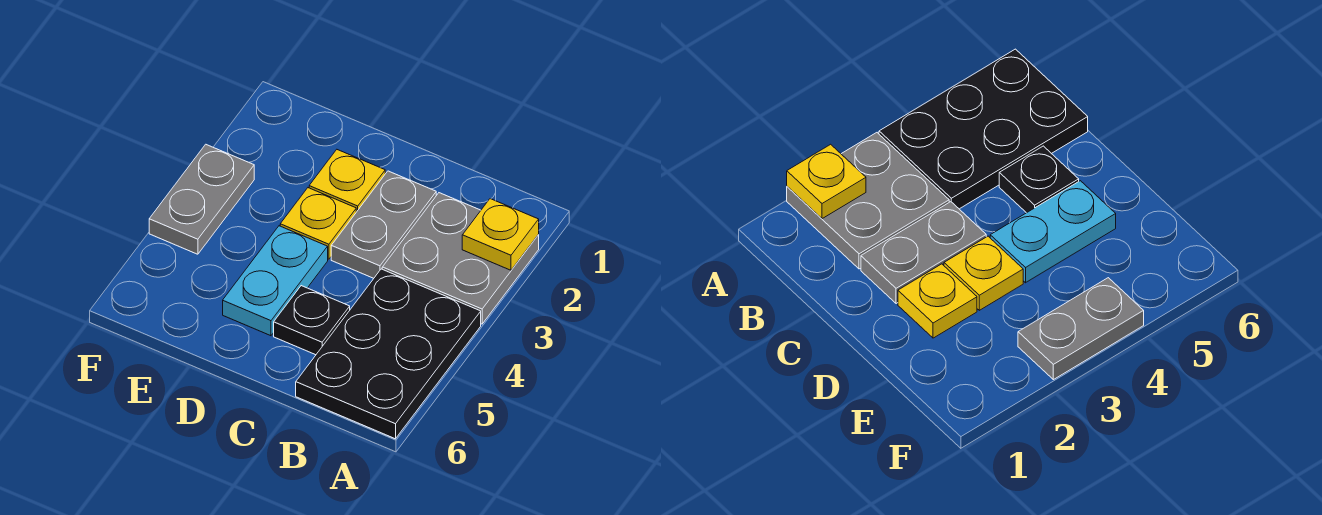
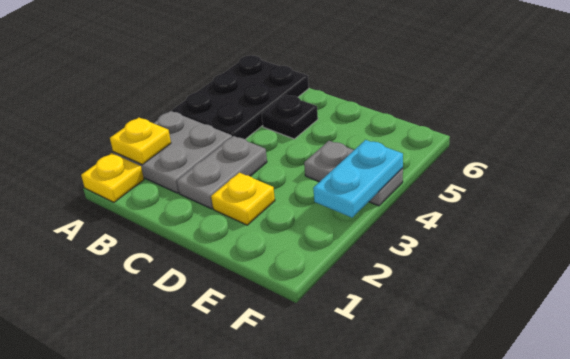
yellow 1x1 plate [280,188,356,259] -> yellow 1x1 plate moved to [81,153,144,202]
cyan 1x2 plate [223,226,328,336] -> cyan 1x2 plate moved to [313,140,403,218]
grey 1x2 plate [149,144,254,254] -> grey 1x2 plate turned to [304,141,403,206]

